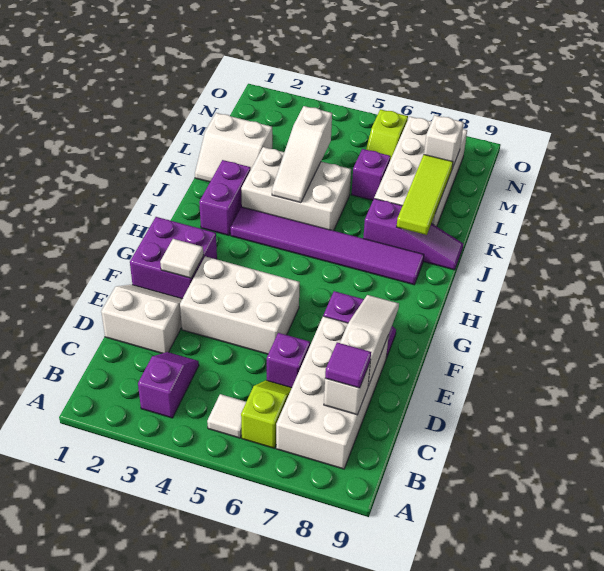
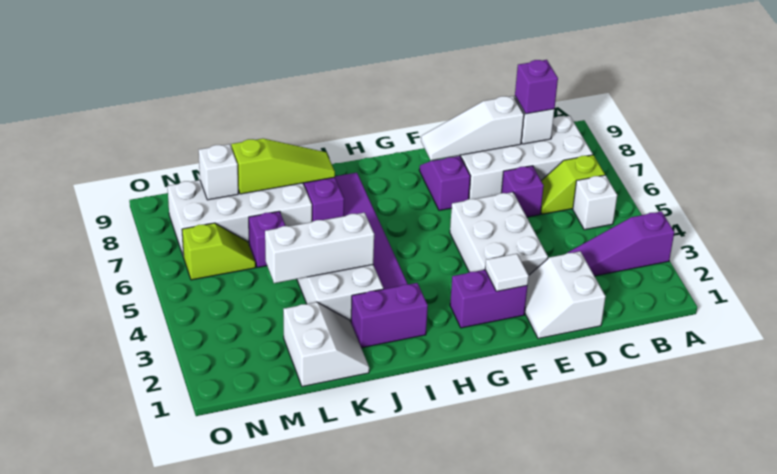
purple 1x2 slope [138,352,199,418] -> purple 1x3 slope [567,211,674,276]
white 1x1 tile [207,394,246,438] -> white 1x1 brick [573,175,617,230]
purple 1x1 tile [325,342,371,388] -> purple 1x1 brick [515,60,558,114]
purple 2x2 brick [130,217,217,299] -> purple 1x2 brick [450,270,527,328]
white 1x3 slope [272,106,332,203] -> white 1x3 brick [265,213,374,283]
lime 1x3 tile [397,155,453,235] -> lime 1x3 slope [231,139,335,194]

